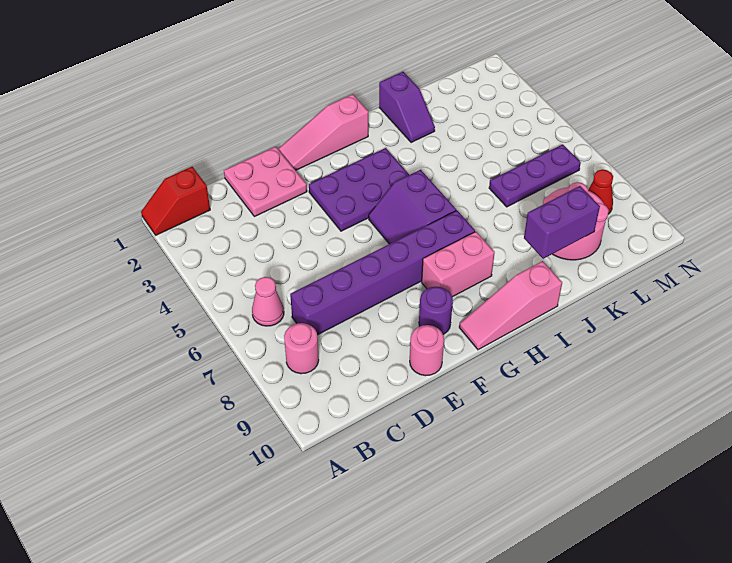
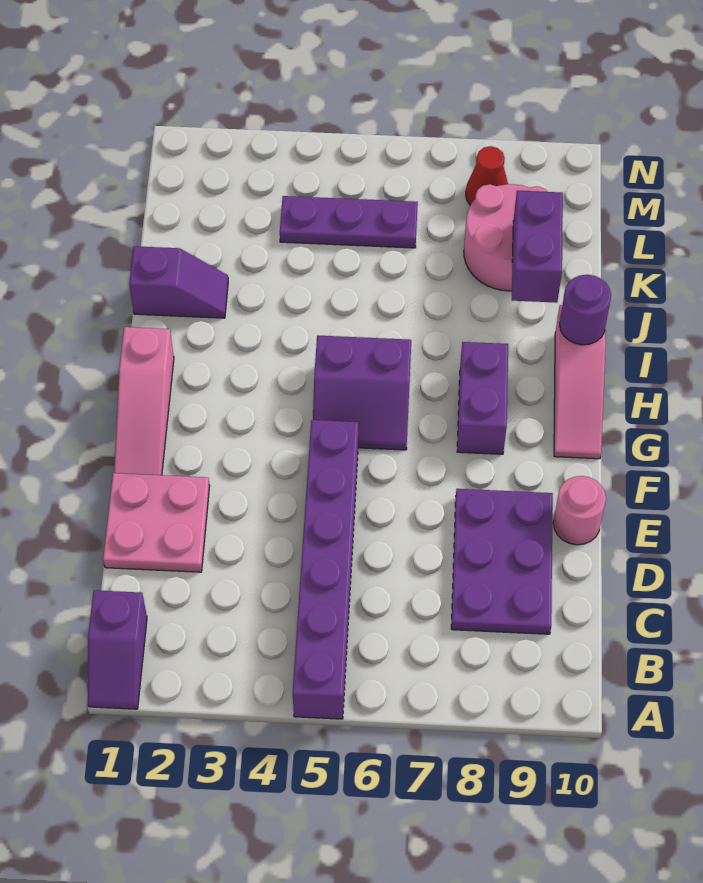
red 1x2 slope [141,167,210,235] -> purple 1x2 slope [88,590,147,709]
pink 1x1 cone [252,277,284,326] -> none
pink 1x1 round brick [284,323,319,374] -> none
purple 1x6 brick [290,210,475,335] -> purple 1x6 brick moved to [293,420,358,719]
purple 2x3 plate [309,148,409,231] -> purple 2x3 plate moved to [451,489,553,634]
purple 1x1 round brick [419,287,453,334] -> purple 1x1 round brick moved to [560,275,611,345]
pink 1x2 brick [422,232,495,297] -> purple 1x2 brick [457,342,508,454]
purple 1x3 plate [489,144,581,207] -> purple 1x3 plate turned to [280,196,418,248]

